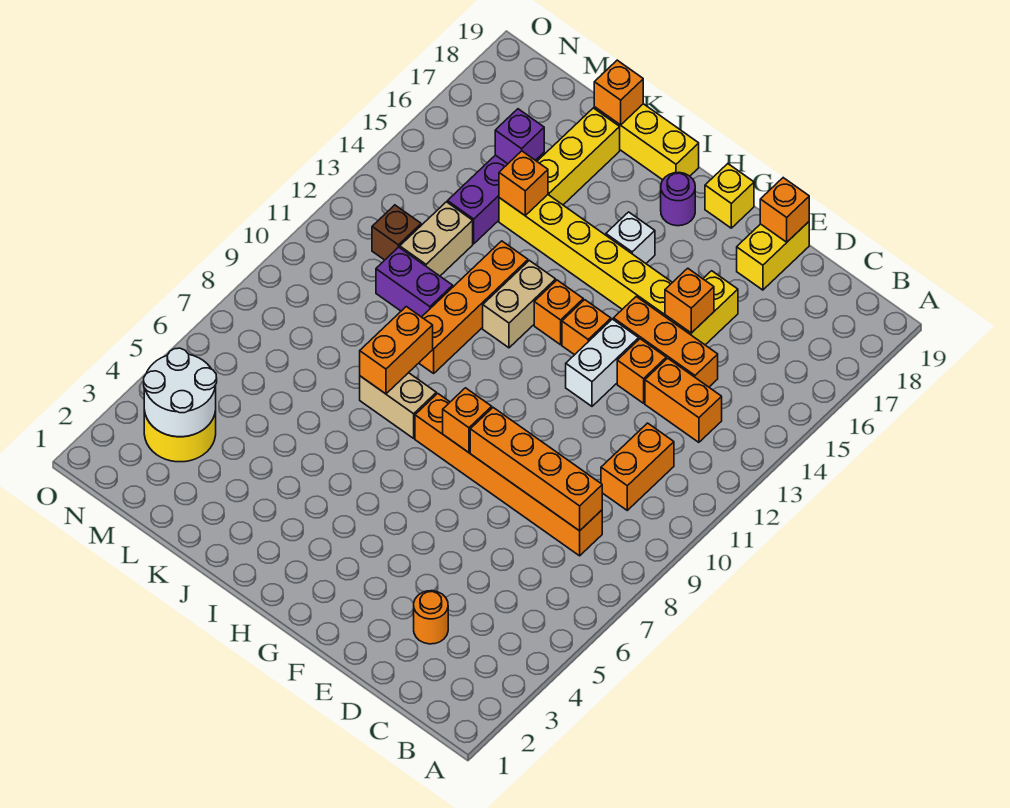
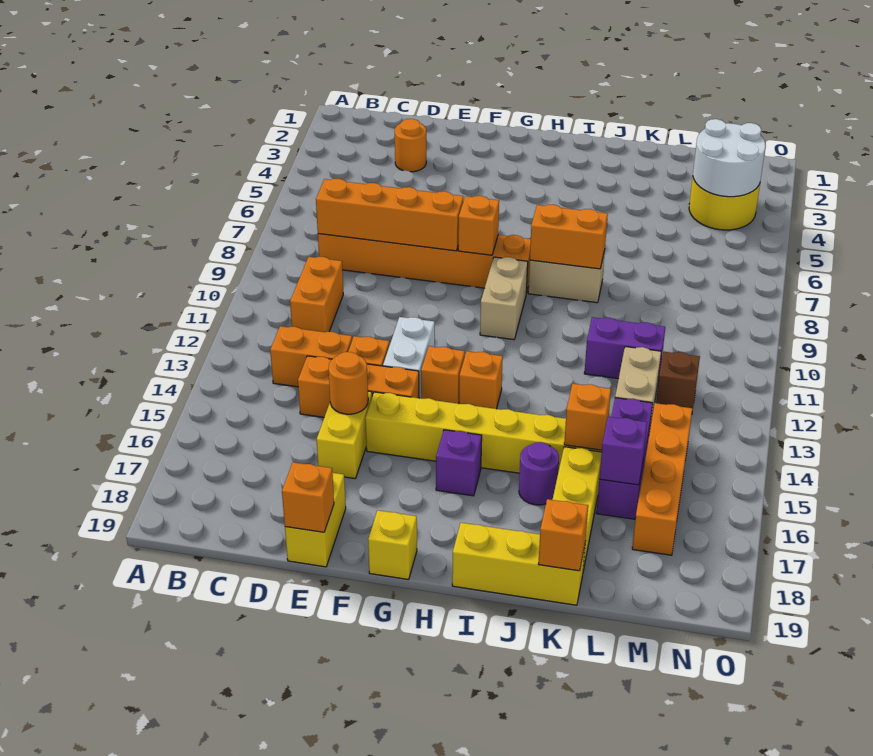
orange 1x1 brick [665,268,714,333] -> orange 1x1 round brick [329,352,368,414]
white 1x1 brick [606,212,655,263] -> purple 1x1 brick [436,430,482,496]
purple 1x1 round brick [661,172,695,226] -> purple 1x1 round brick moved to [519,442,559,505]
tan 1x2 brick [483,260,556,348] -> tan 1x2 brick moved to [480,257,528,340]
orange 1x2 brick [360,307,433,394] -> orange 1x2 brick turned to [530,204,608,269]
orange 1x4 brick [419,241,528,373] -> orange 1x4 brick moved to [632,403,692,555]

